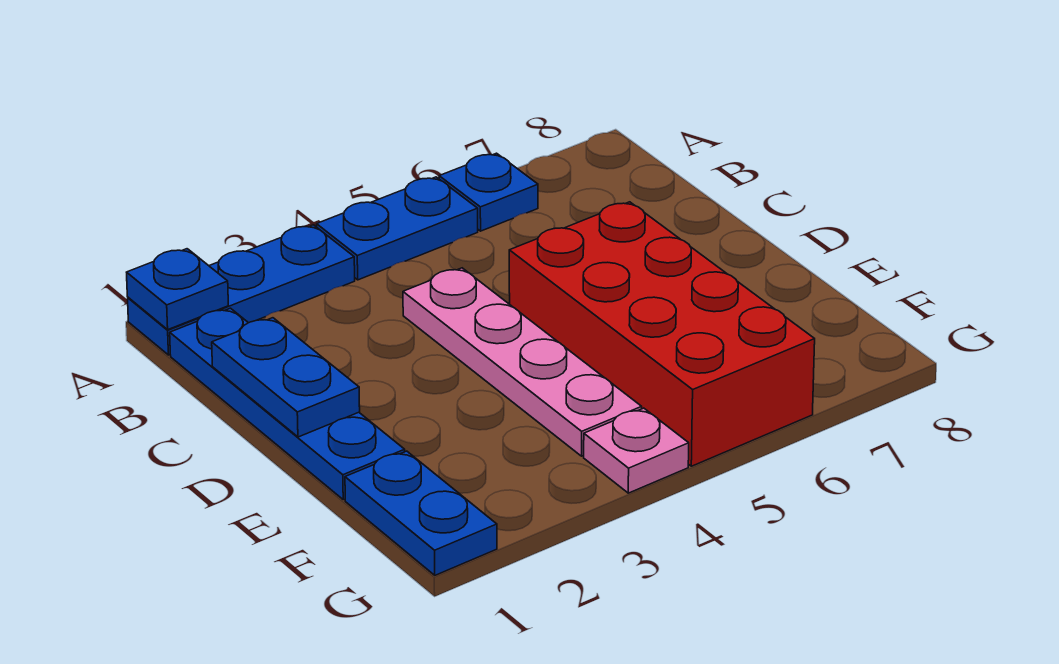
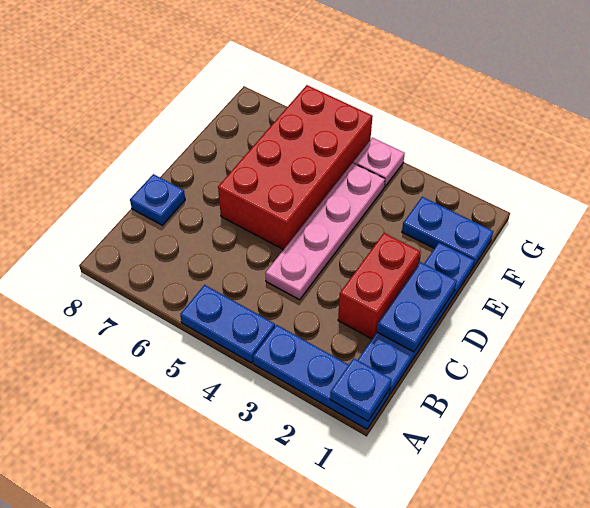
blue 1x1 plate [439,153,538,231] -> blue 1x1 plate moved to [130,174,185,225]
none -> red 1x2 brick [338,233,420,339]
blue 1x2 plate [345,451,497,575] -> blue 1x2 plate turned to [402,197,493,267]

